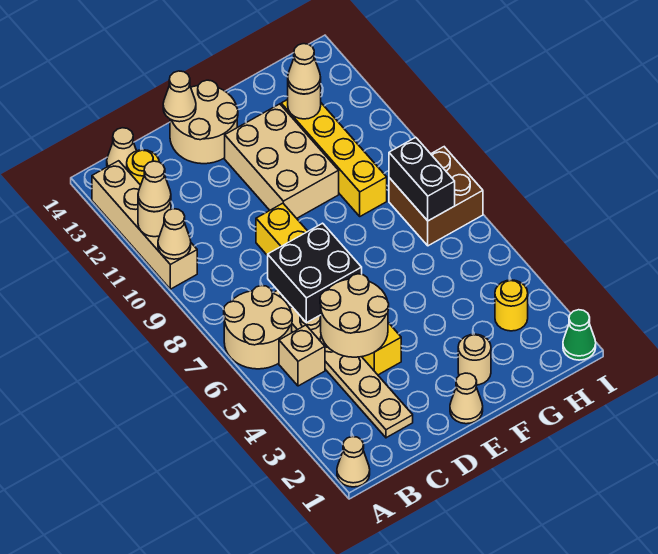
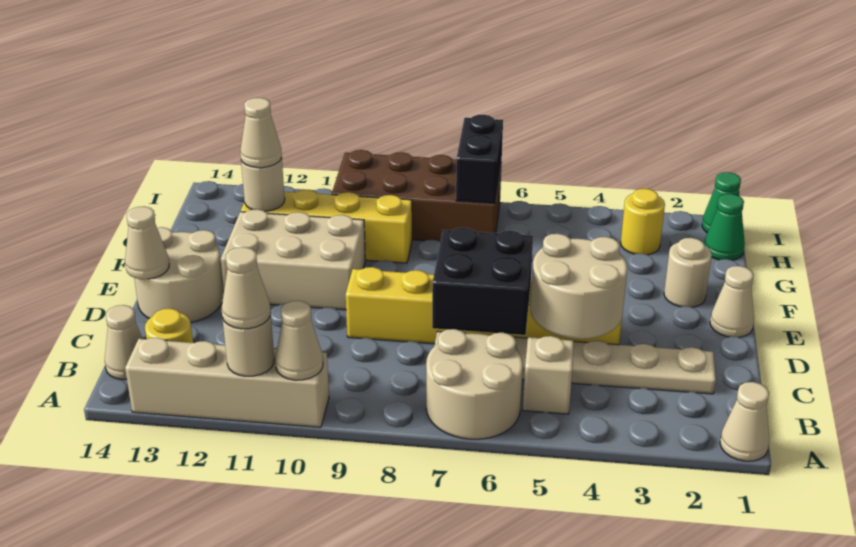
none -> green 1x1 cone [704,194,745,260]
brown 2x2 brick [389,147,483,246] -> brown 2x4 brick [332,150,502,241]
black 1x2 brick [389,137,455,221] -> black 1x2 brick turned to [456,115,503,204]

